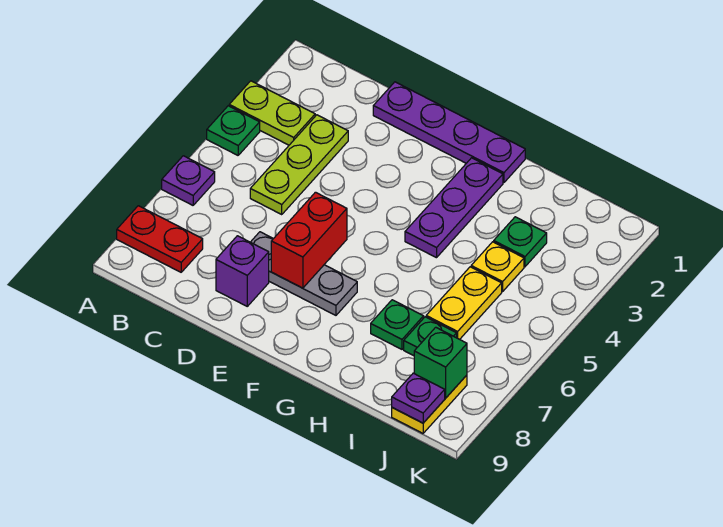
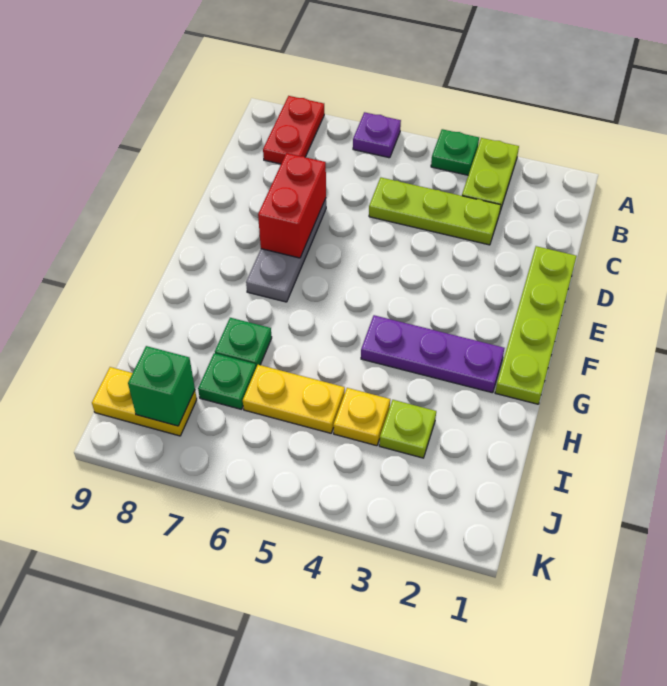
purple 1x4 plate [373,82,525,183] -> lime 1x4 plate [495,246,577,404]
purple 1x1 brick [216,236,269,306] -> none
red 1x2 brick [271,192,347,288] -> red 1x2 brick turned to [258,153,326,258]
green 1x1 plate [494,217,547,267] -> lime 1x1 plate [379,400,436,458]
purple 1x1 plate [392,373,445,423] -> none

